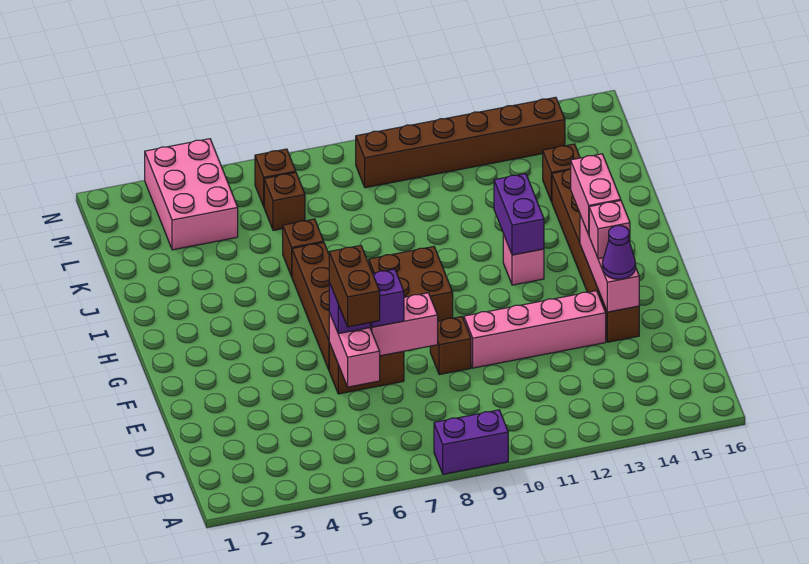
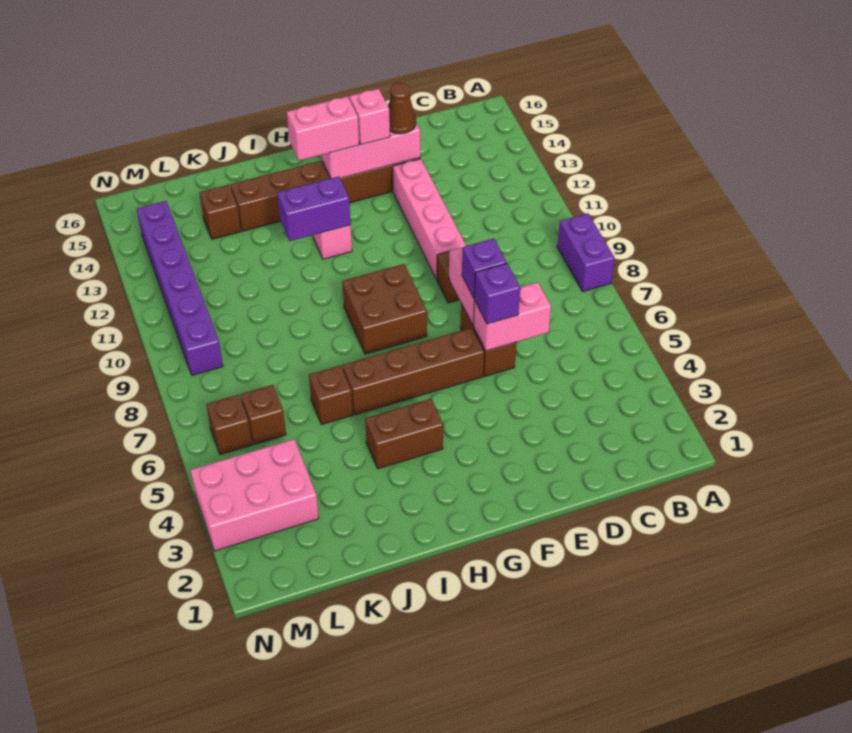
brown 1x2 brick [329,245,380,327] -> brown 1x2 brick moved to [365,399,443,469]
purple 1x1 cone [602,226,636,279] -> brown 1x1 cone [388,83,416,134]
brown 1x6 brick [356,97,565,188] -> purple 1x6 brick [137,201,223,375]

